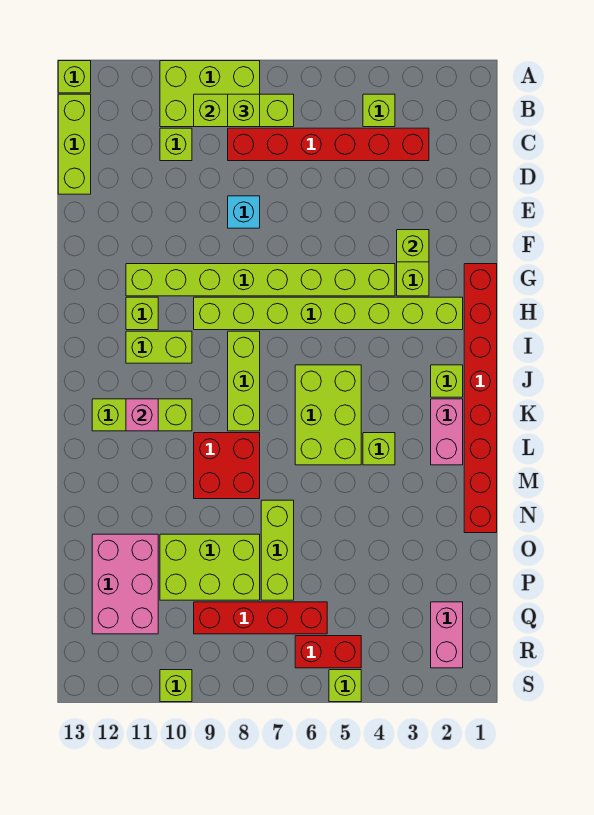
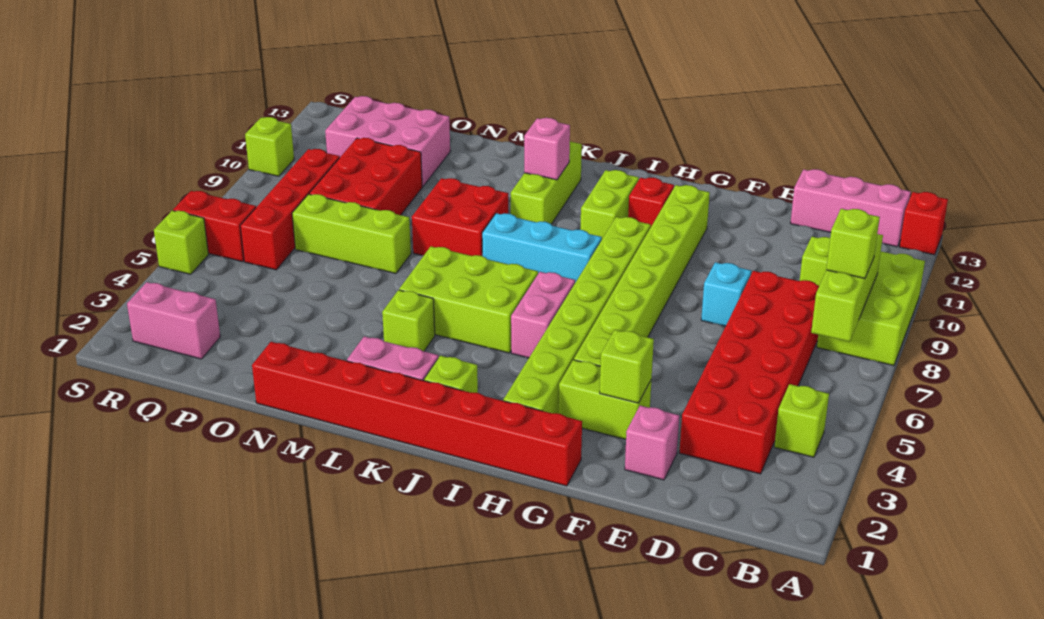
lime 1x1 brick [58,61,91,93] -> red 1x1 brick [900,192,948,255]
lime 1x3 brick [58,94,91,194] -> pink 1x3 brick [790,169,911,247]
red 1x6 brick [228,128,429,161] -> red 2x6 brick [679,271,819,474]
none -> pink 1x1 brick [625,406,679,480]
lime 1x1 brick [126,297,158,330] -> red 1x1 brick [628,178,674,226]
none -> pink 1x2 brick [511,272,575,358]
lime 1x3 brick [228,331,260,431] -> cyan 1x3 brick [482,213,602,283]
lime 2x3 brick [160,534,260,600] -> red 2x3 brick [309,138,422,215]
red 1x2 brick [295,636,361,668] -> red 1x2 brick turned to [173,191,256,262]

